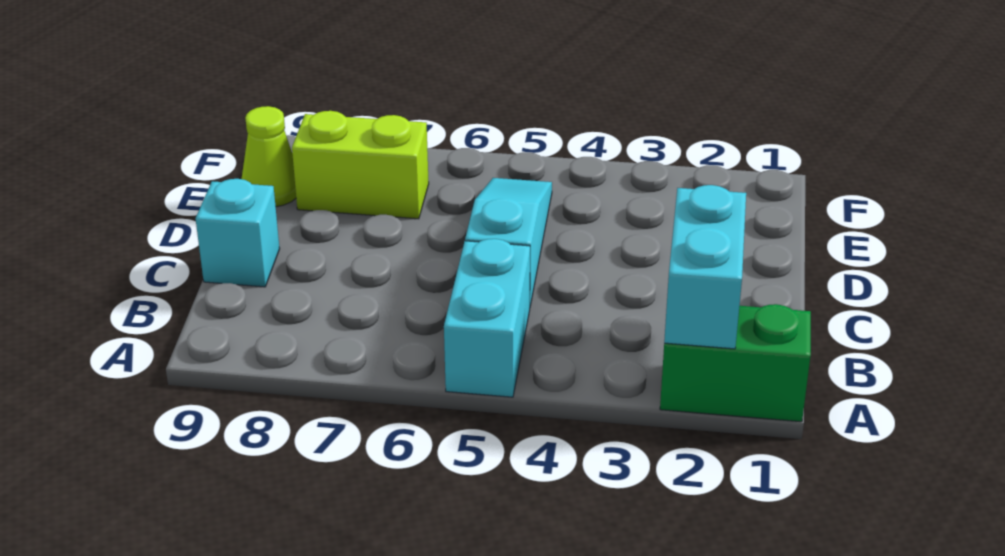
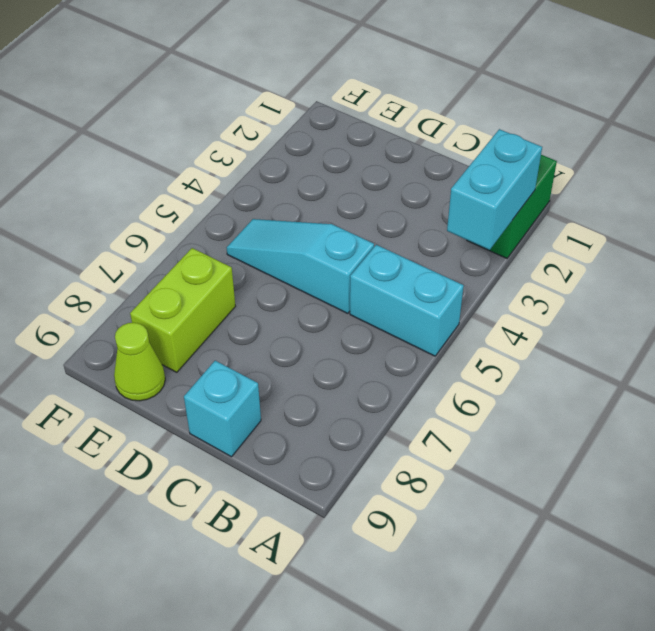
cyan 1x2 brick [664,185,746,349] -> cyan 1x2 brick turned to [447,129,542,250]

